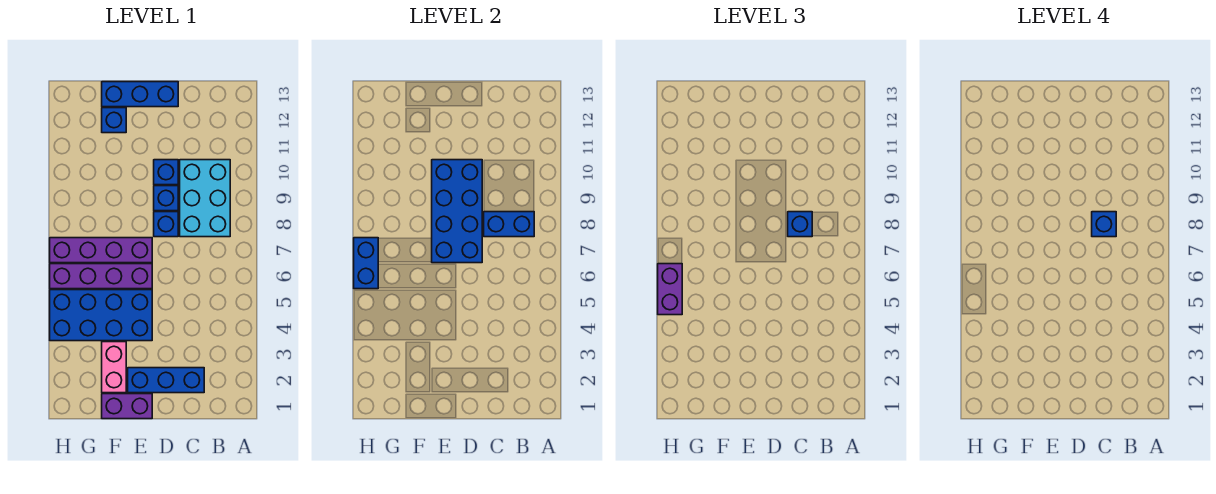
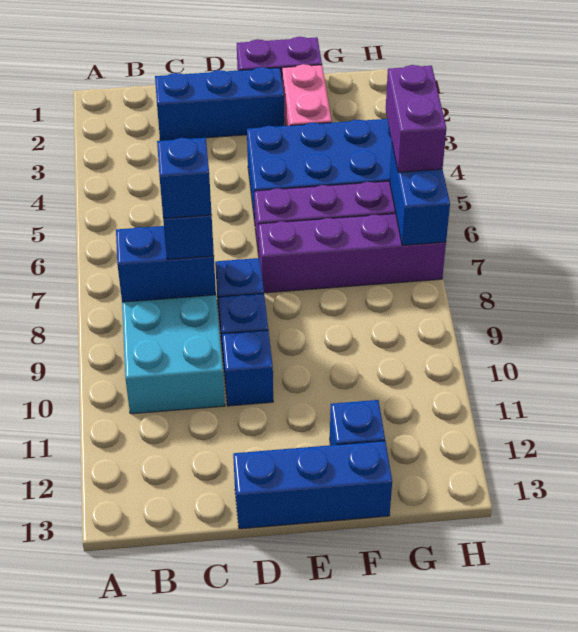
blue 2x4 brick [432,160,482,263] -> none

